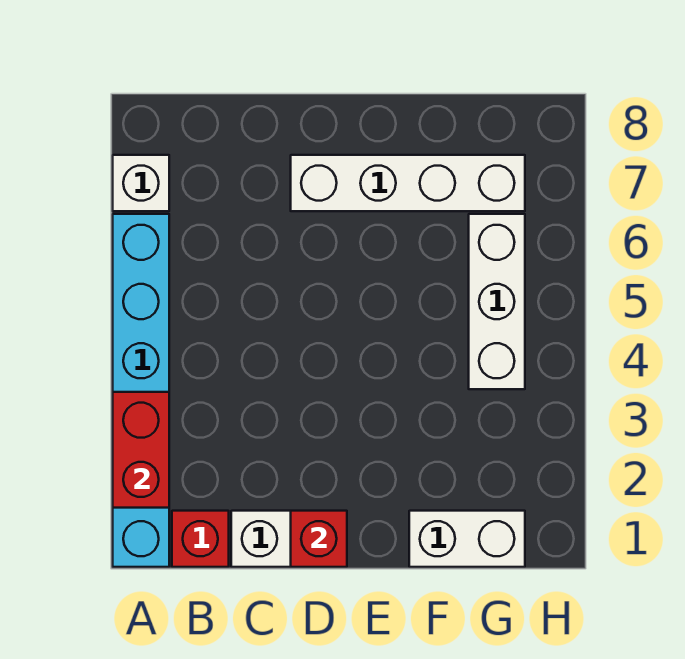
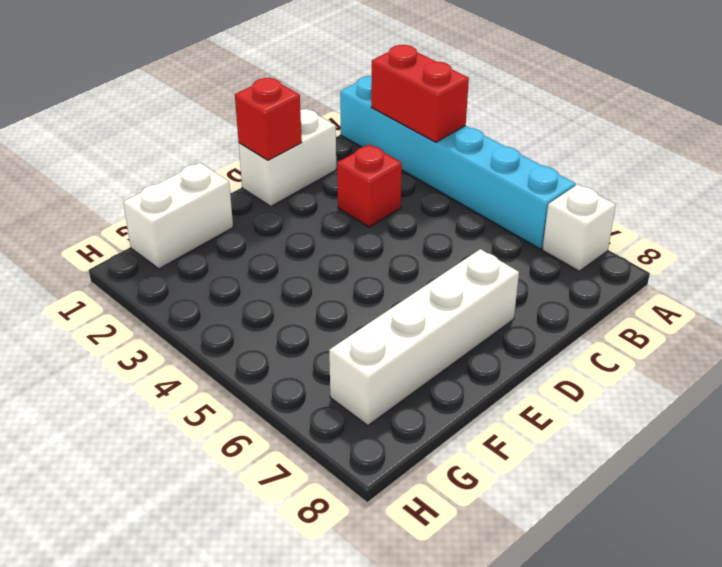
red 1x1 brick [172,511,229,567] -> red 1x1 brick moved to [337,145,402,227]
white 1x3 brick [469,214,525,389] -> none

